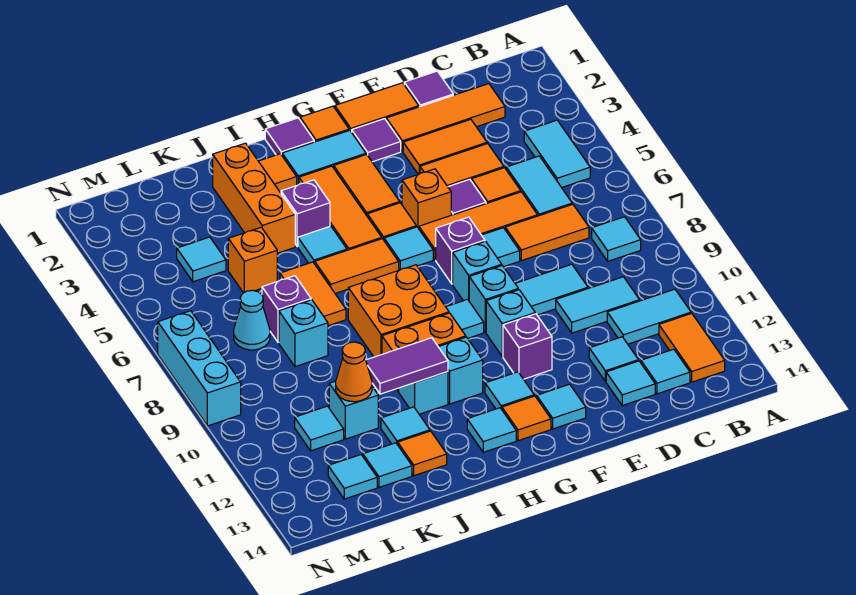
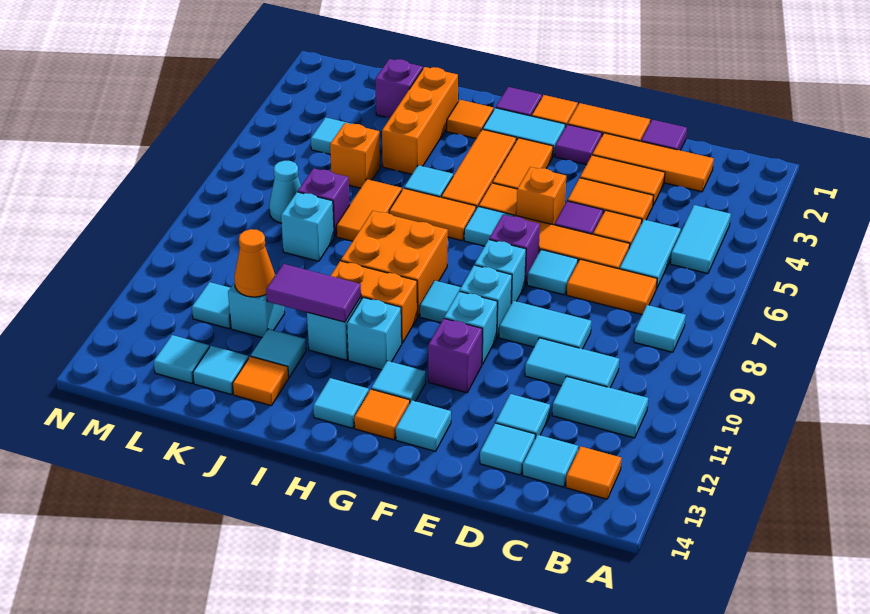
orange 1x2 tile [659,313,725,382] -> orange 1x1 tile [566,446,622,499]
purple 1x1 brick [281,180,330,247] -> purple 1x1 brick moved to [375,59,423,118]
cyan 1x3 brick [158,311,241,426] -> none

